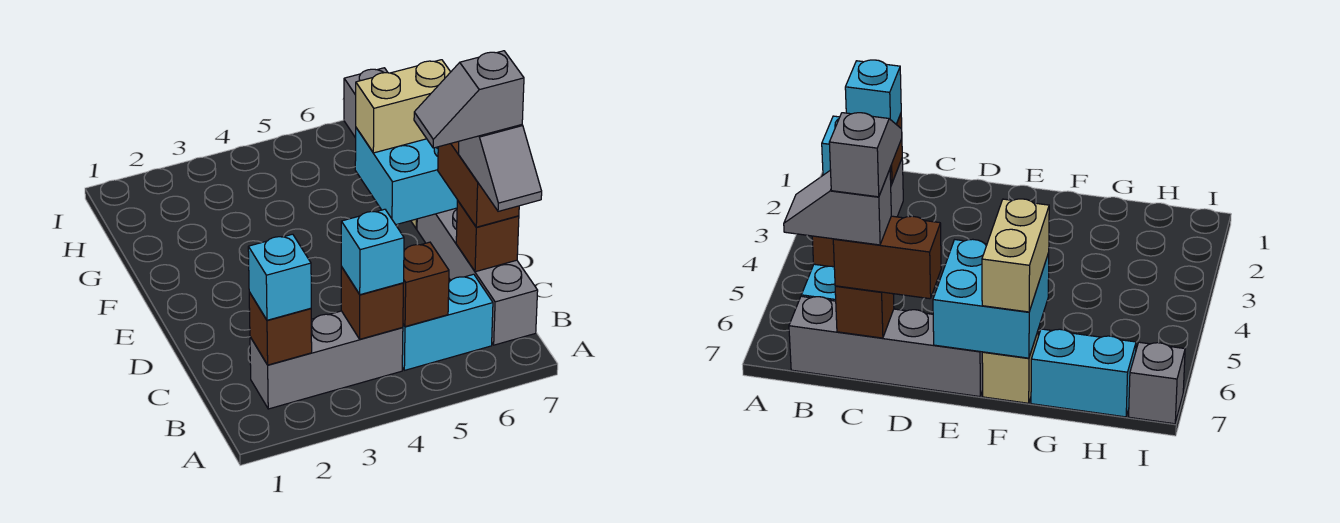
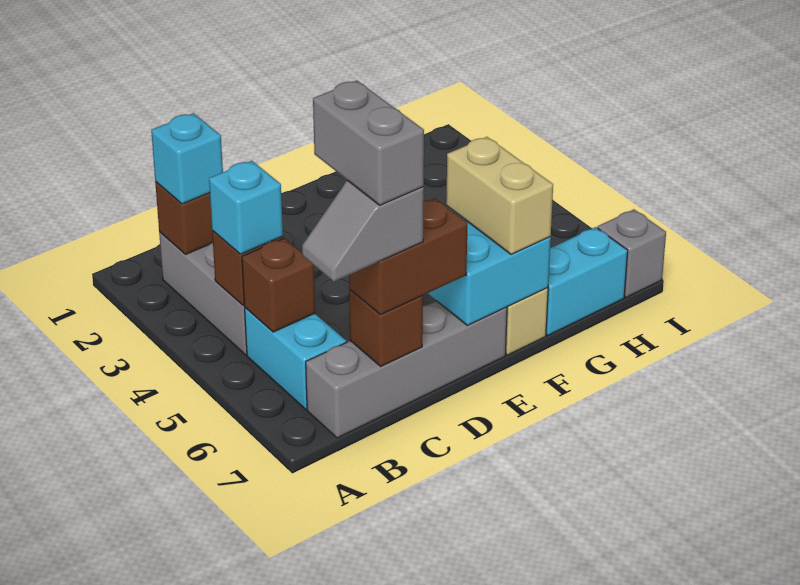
grey 1x2 slope [414,51,524,148] -> grey 1x2 brick [313,81,424,205]

